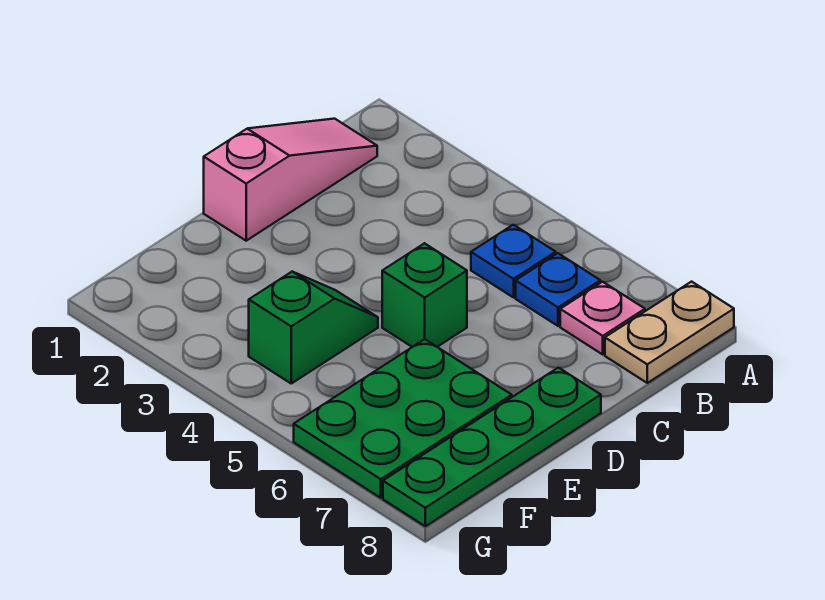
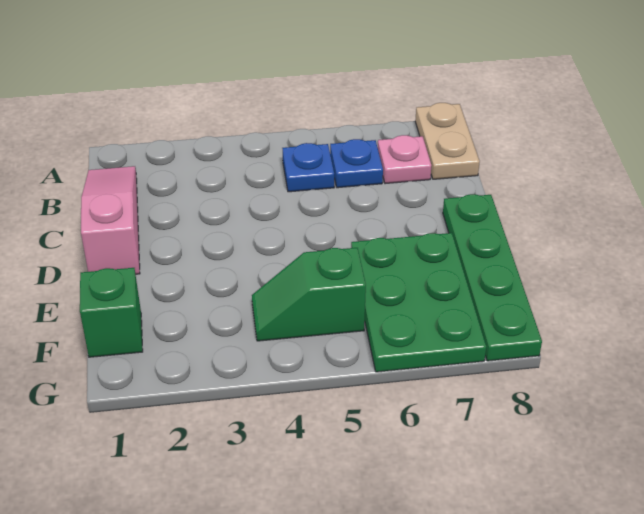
green 1x1 brick [382,243,467,347] -> green 1x1 brick moved to [80,268,143,357]
green 1x2 slope [249,272,378,383] -> green 1x2 slope turned to [252,248,366,341]

